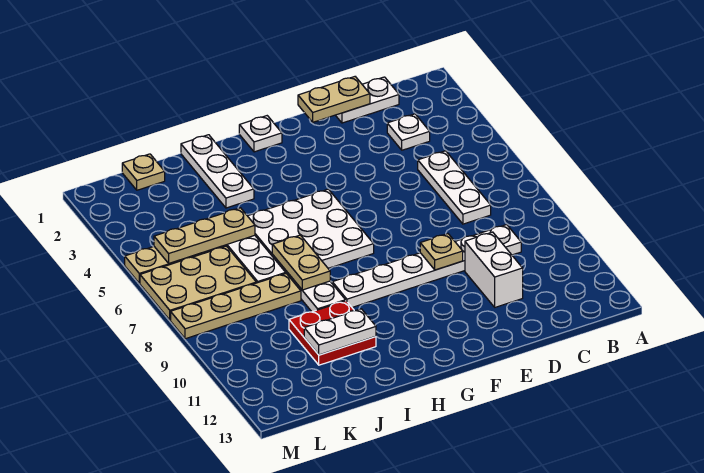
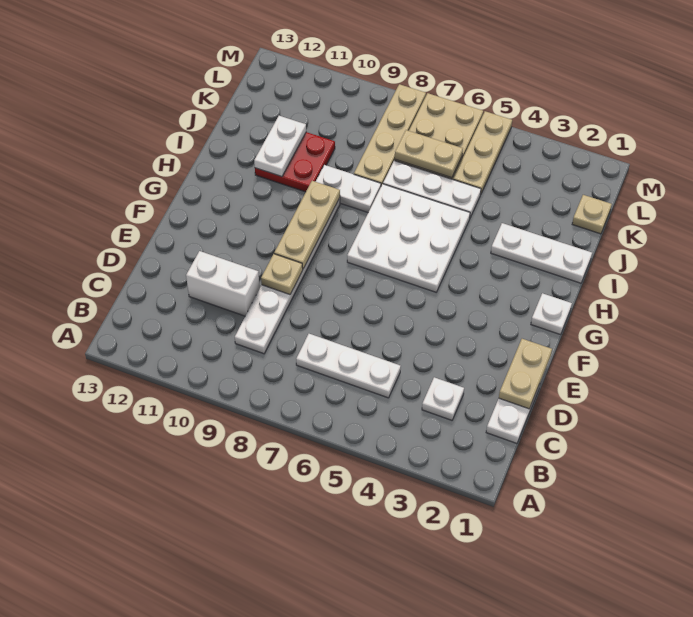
tan 1x2 plate [272,235,330,290] -> tan 1x2 plate moved to [395,130,463,178]
tan 1x3 plate [154,208,255,263] -> tan 1x3 plate moved to [274,181,340,269]

